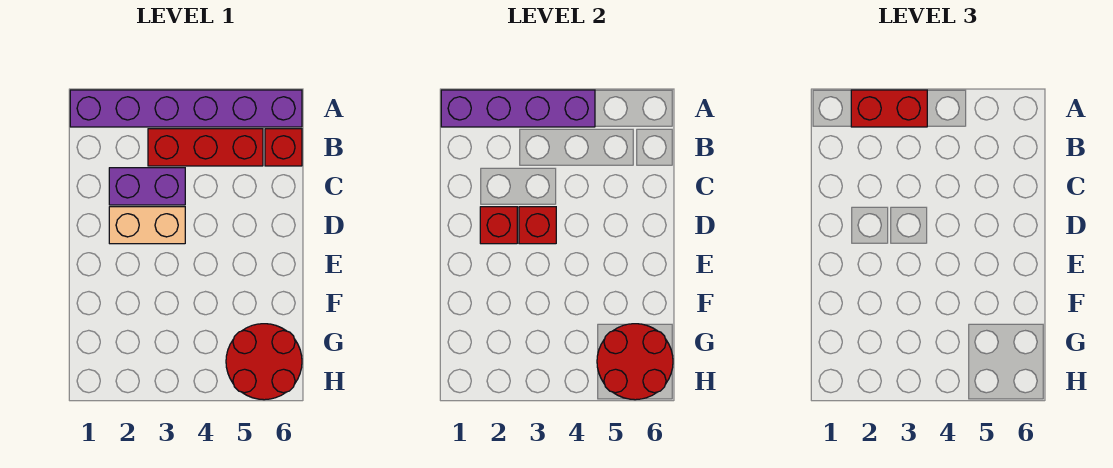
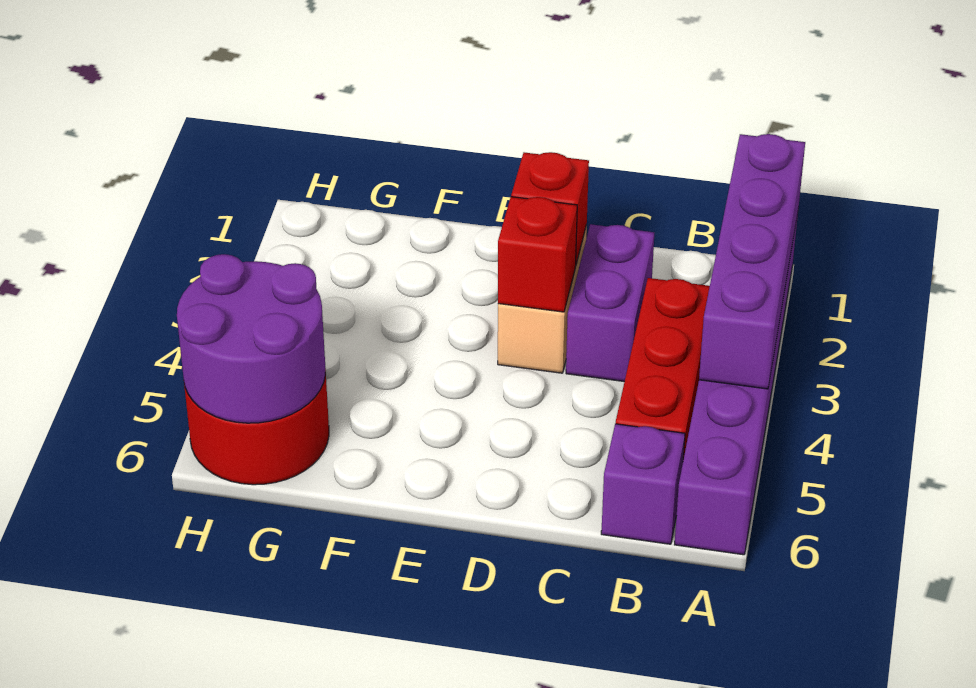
red 1x2 brick [851,90,927,127] -> none
red 1x1 brick [265,129,302,166] -> purple 1x1 brick [601,424,685,544]
red 2x2 round brick [597,324,673,400] -> purple 2x2 round brick [177,254,325,423]

